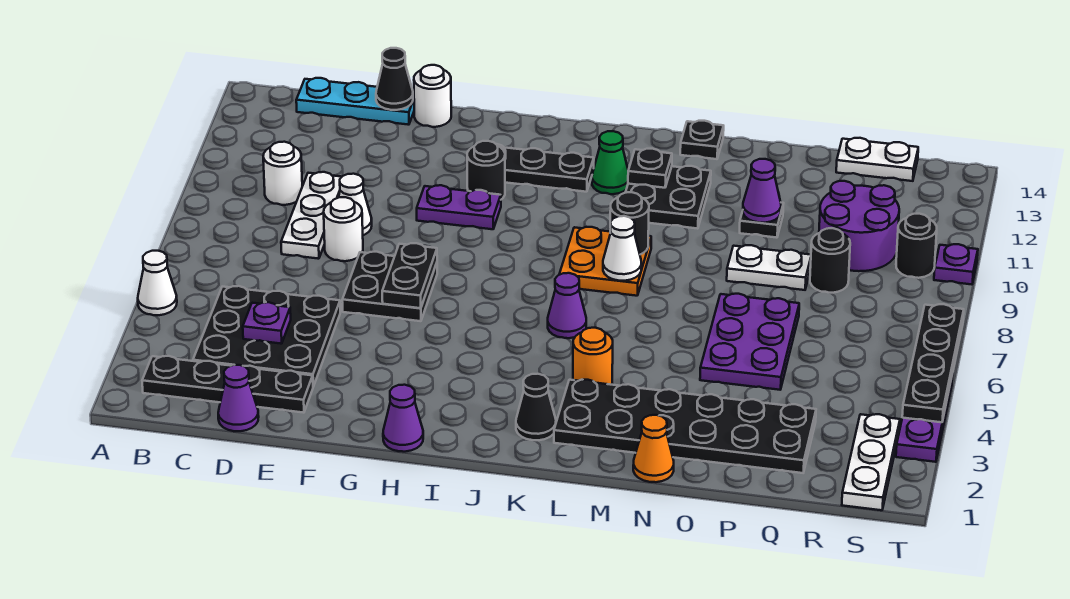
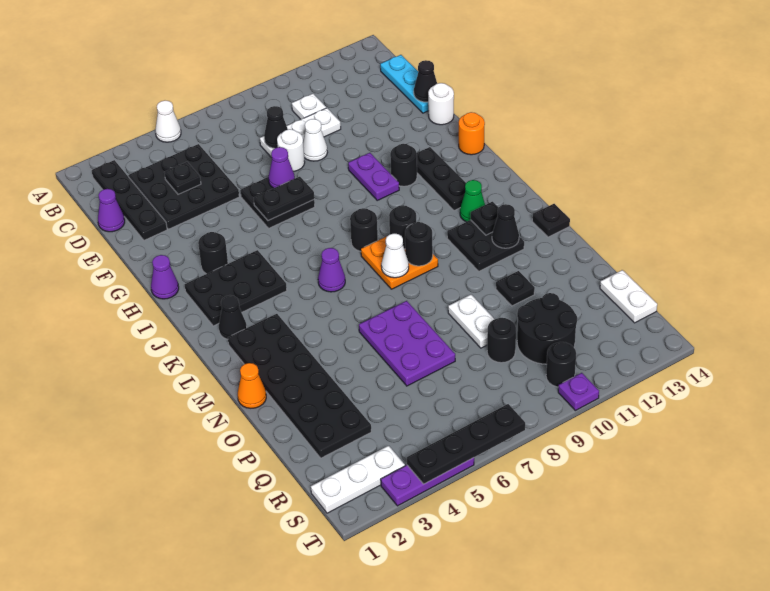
white 1x1 round brick [263,142,302,205] -> white 1x1 plate [292,94,326,119]
purple 1x1 plate [243,302,291,344] -> black 1x1 plate [164,162,201,194]
none -> black 1x1 cone [264,106,288,148]
none -> black 1x1 round brick [198,232,228,274]
none -> black 2x3 plate [185,250,287,326]
none -> black 1x1 round brick [350,208,378,251]
none -> black 1x1 round brick [389,205,416,249]
orange 1x1 round brick [573,328,613,385] -> orange 1x1 round brick moved to [459,112,485,155]
none -> black 1x1 cone [492,204,519,248]
purple 2x3 plate [700,294,799,390] -> purple 2x3 plate turned to [359,301,455,386]
purple 1x1 cone [743,159,781,223] -> purple 1x1 cone moved to [269,147,295,188]
purple 2x2 round brick [819,181,899,271] -> black 2x2 round brick [517,293,577,364]

